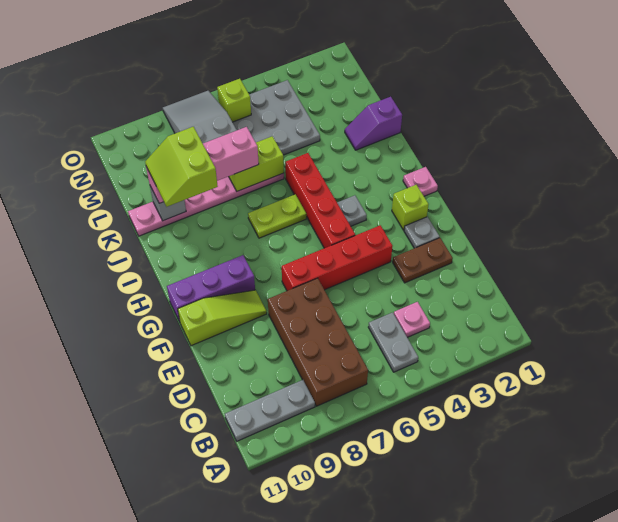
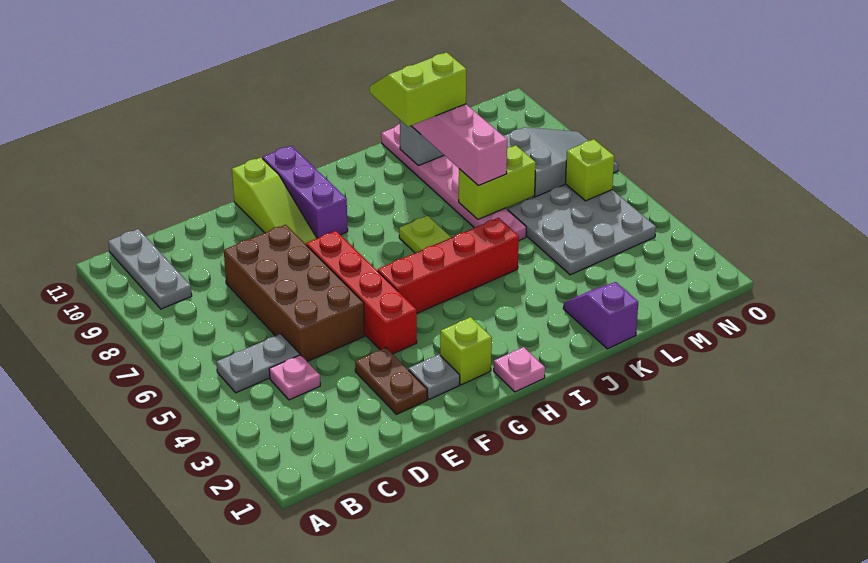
brown 2x4 brick [268,278,368,406] -> brown 2x4 brick turned to [224,225,365,362]
grey 1x1 plate [337,195,367,226] -> none
lime 1x2 brick [229,136,284,191] -> lime 1x2 brick turned to [459,145,536,219]

